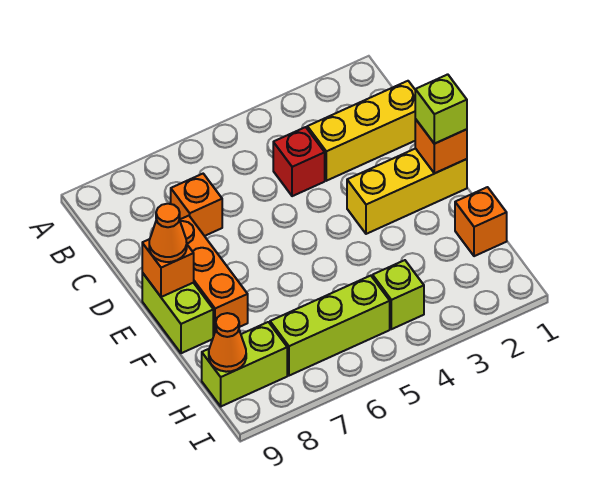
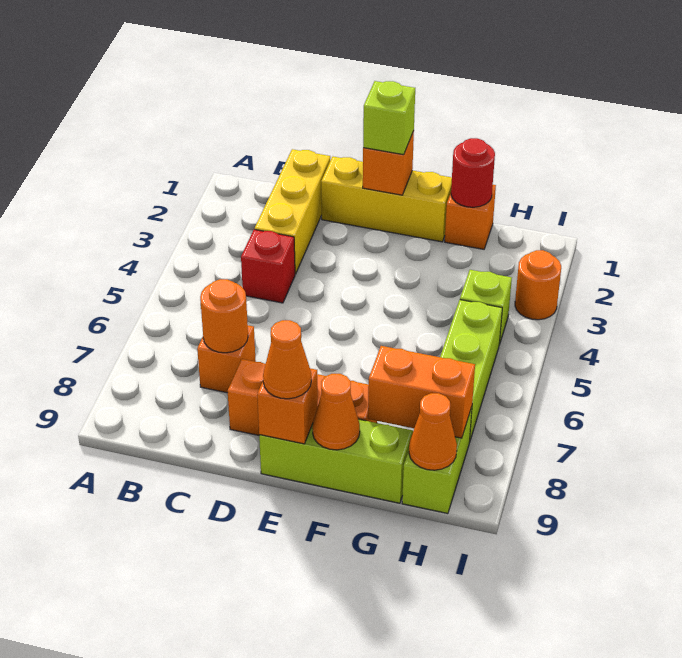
none -> orange 1x1 round brick [200,279,248,353]
yellow 1x3 brick [347,148,467,234] -> yellow 1x3 brick turned to [321,157,452,242]
lime 1x2 brick [142,273,213,353] -> lime 1x3 brick [259,419,413,503]
none -> orange 1x1 cone [312,374,360,450]
none -> red 1x1 round brick [451,138,495,207]
none -> orange 1x2 brick [368,346,475,438]
none -> orange 1x1 round brick [515,250,561,320]

